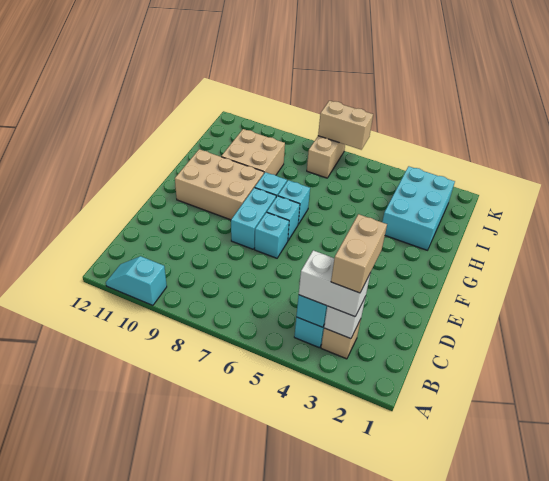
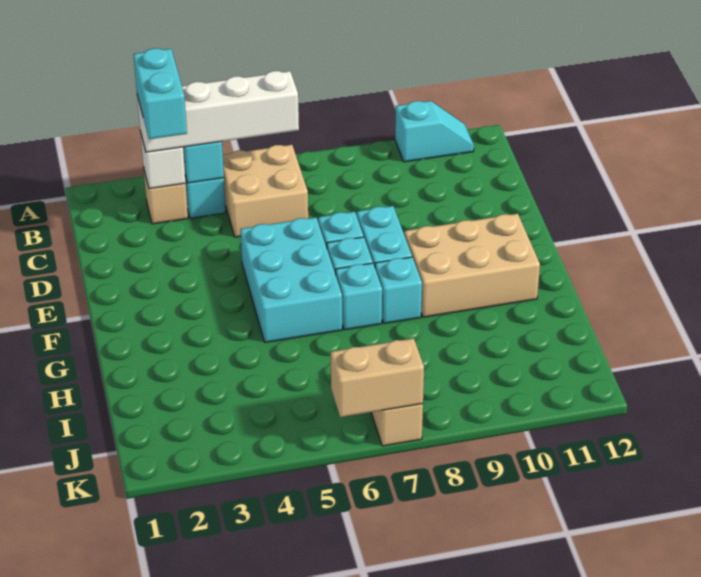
white 1x2 brick [299,250,370,317] -> white 1x4 brick [137,71,299,152]
tan 1x2 brick [331,214,387,293] -> cyan 1x2 brick [134,48,187,139]
cyan 2x3 brick [382,166,455,250] -> cyan 2x3 brick moved to [241,217,342,342]
tan 2x2 brick [221,129,285,175] -> tan 2x2 brick moved to [223,145,308,237]

